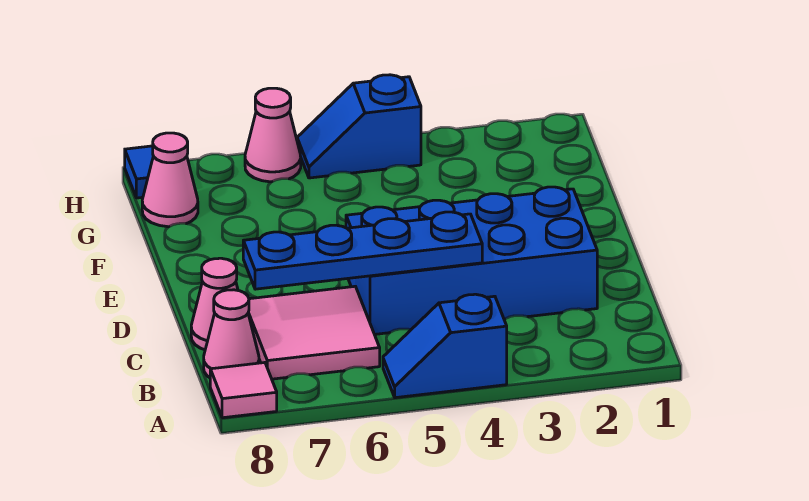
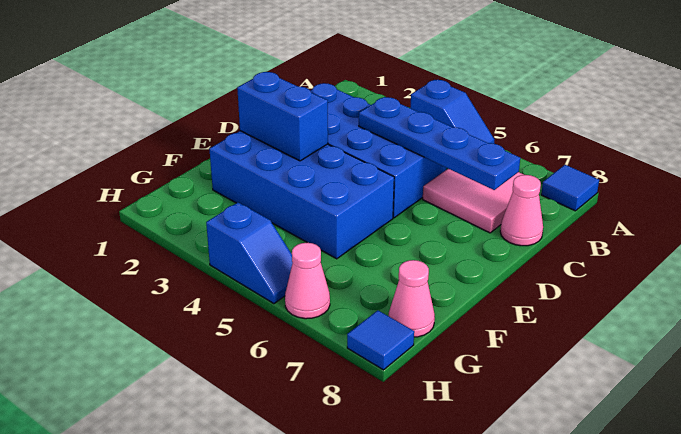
pink 1x1 tile [210,363,277,418] -> blue 1x1 tile [541,165,599,211]
pink 1x1 cone [204,290,259,378] -> none
none -> blue 2x4 brick [209,131,394,259]
none -> blue 1x2 brick [237,72,328,161]

